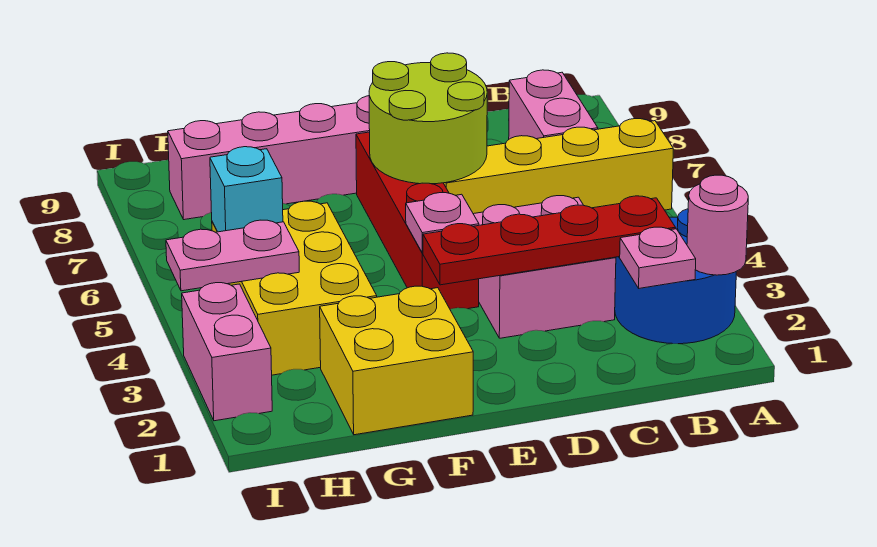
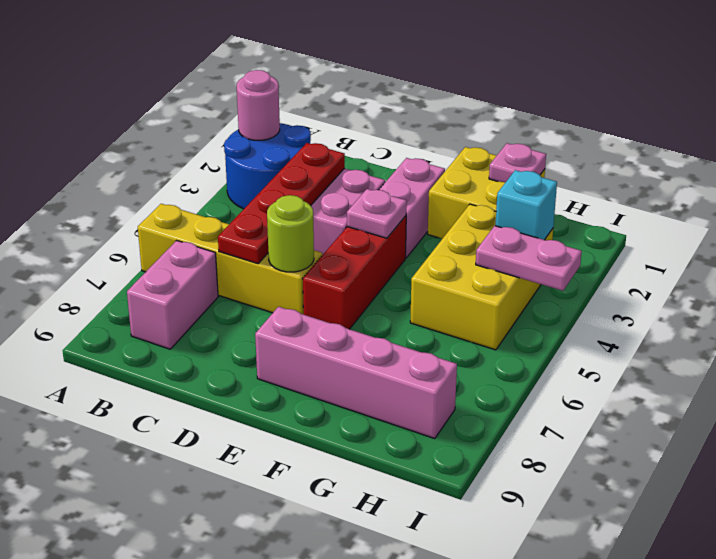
pink 1x1 plate [620,227,696,288] -> pink 1x1 plate moved to [489,143,546,182]
red 1x4 plate [423,196,675,285] -> red 1x4 plate turned to [218,143,345,264]
lime 2x2 round brick [369,53,487,184] -> lime 1x1 round brick [267,195,314,272]
red 1x4 brick [356,132,479,309] -> red 1x3 brick [303,216,406,329]
cyan 1x1 brick [210,147,283,232] -> cyan 1x1 brick moved to [495,170,557,240]
pink 1x2 brick [182,283,272,421] -> pink 1x2 brick moved to [379,158,445,258]

